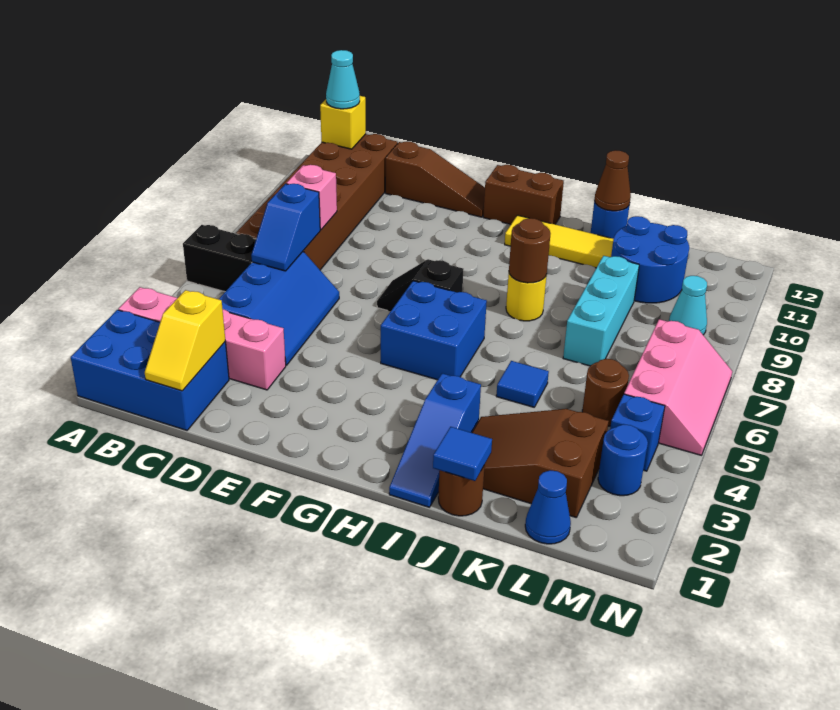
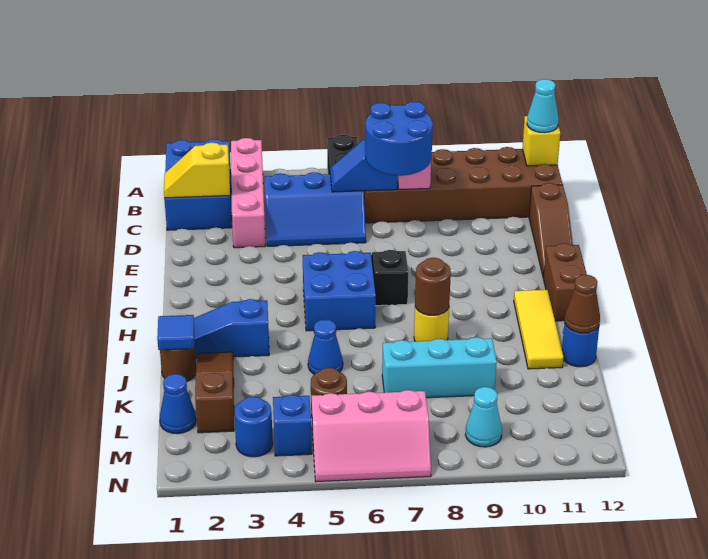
brown 2x3 slope [472,409,609,517] -> brown 1x3 slope [195,352,234,433]
blue 1x1 tile [496,361,549,407] -> blue 1x1 cone [308,319,343,374]
blue 2x2 round brick [611,216,689,303] -> blue 2x2 round brick moved to [366,102,433,176]

